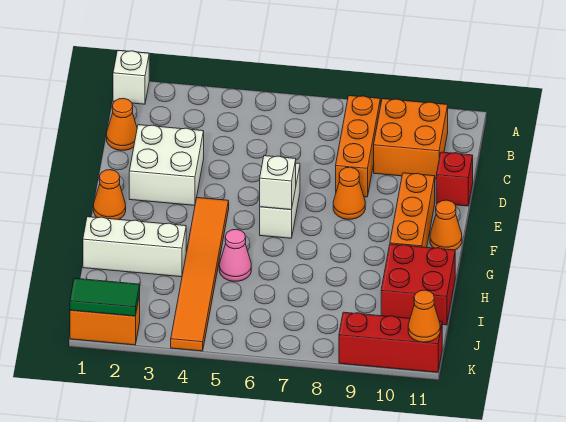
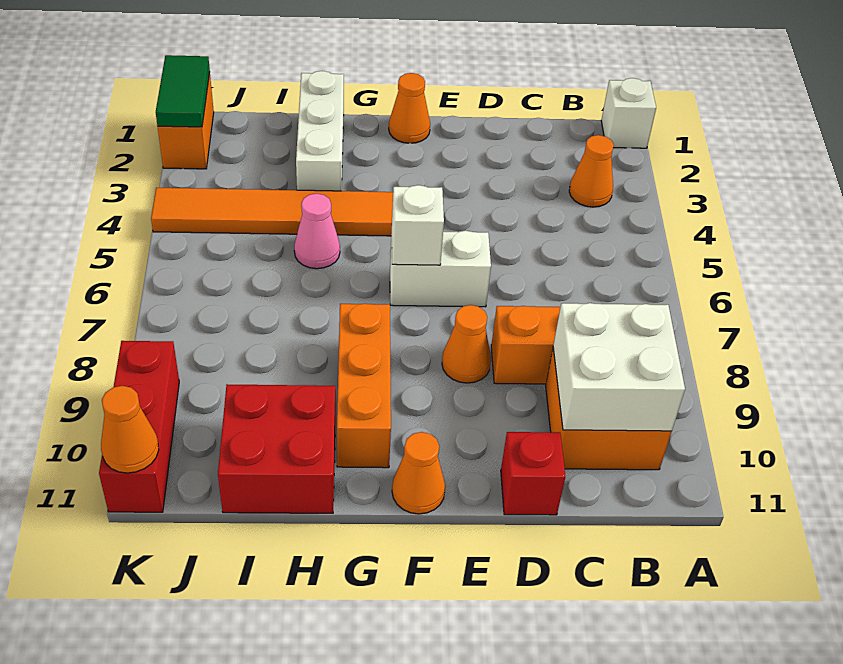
orange 1x1 cone [107,98,137,150] -> orange 1x1 cone moved to [569,135,614,207]
white 2x2 brick [129,125,204,205] -> white 2x2 brick moved to [553,303,685,431]
orange 1x3 brick [390,173,435,247] -> orange 1x3 brick turned to [337,304,391,468]

